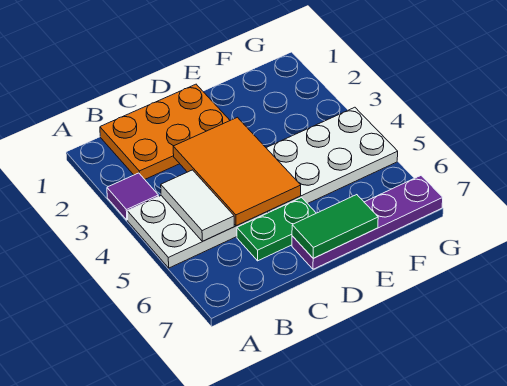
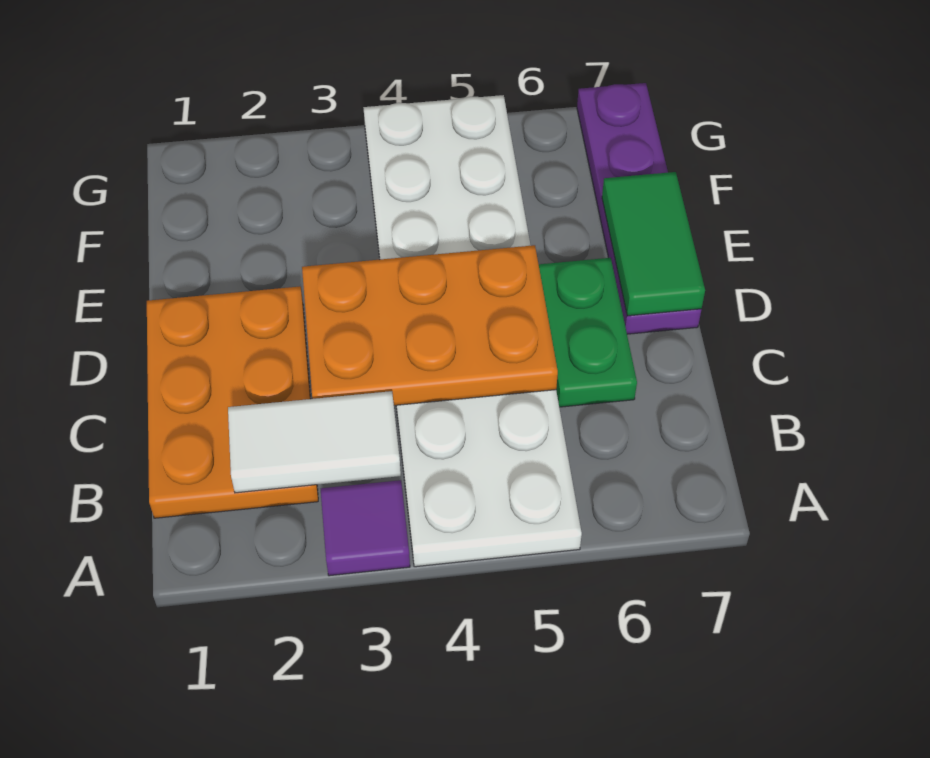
white 1x2 tile [161,170,234,241] -> white 1x2 tile moved to [228,391,401,493]
orange 2x3 tile [173,117,301,226] -> orange 2x3 plate [302,245,558,405]

